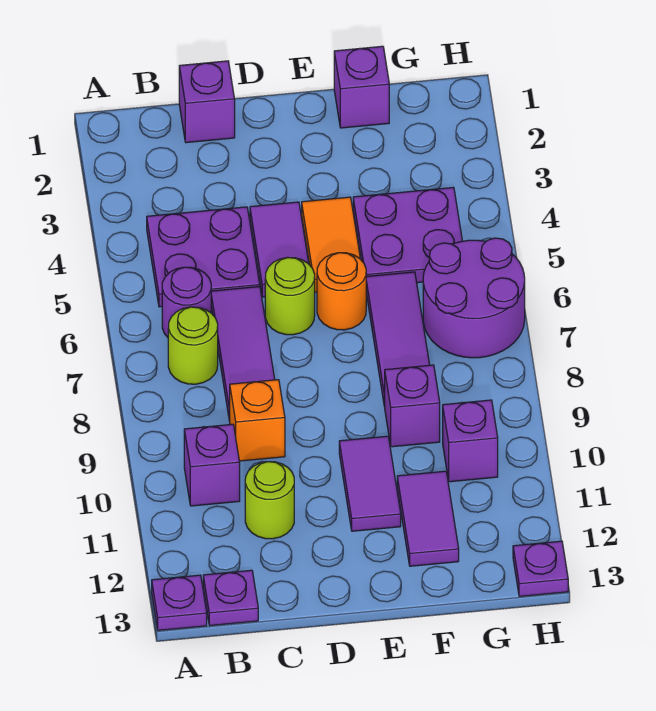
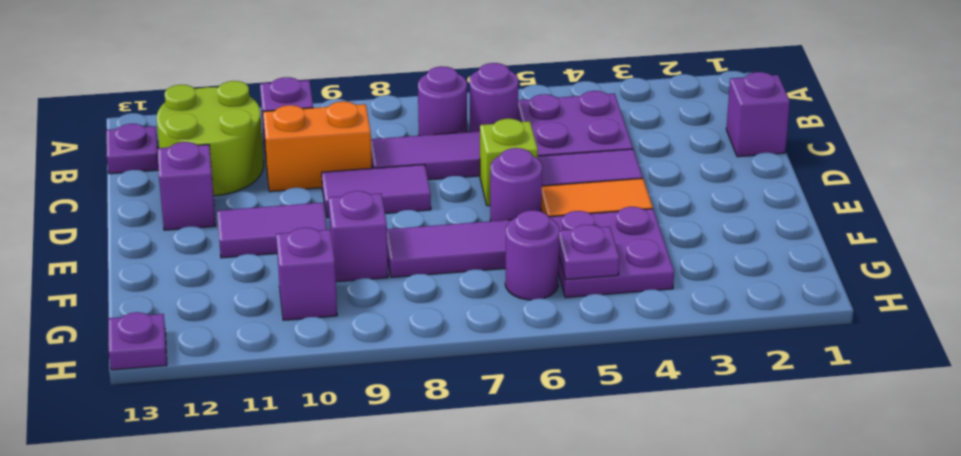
purple 1x1 plate [152,575,207,630] -> purple 1x1 plate moved to [559,225,619,279]
lime 1x1 round brick [168,307,218,384] -> purple 1x1 round brick [418,66,467,136]
orange 1x1 brick [229,380,285,461] -> orange 1x2 brick [263,101,372,192]
lime 1x1 round brick [245,462,294,539] -> lime 2x2 round brick [156,81,264,196]
lime 1x1 round brick [265,258,315,335] -> lime 1x1 brick [480,119,538,206]
orange 1x1 round brick [317,253,366,330] -> purple 1x1 round brick [490,148,542,221]
purple 1x1 brick [334,46,389,128] -> purple 1x1 brick moved to [158,142,216,230]
purple 1x2 tile [397,471,459,566] -> purple 1x2 tile moved to [322,165,431,218]
purple 2x2 round brick [423,238,525,358] -> purple 1x1 round brick [505,210,559,300]

